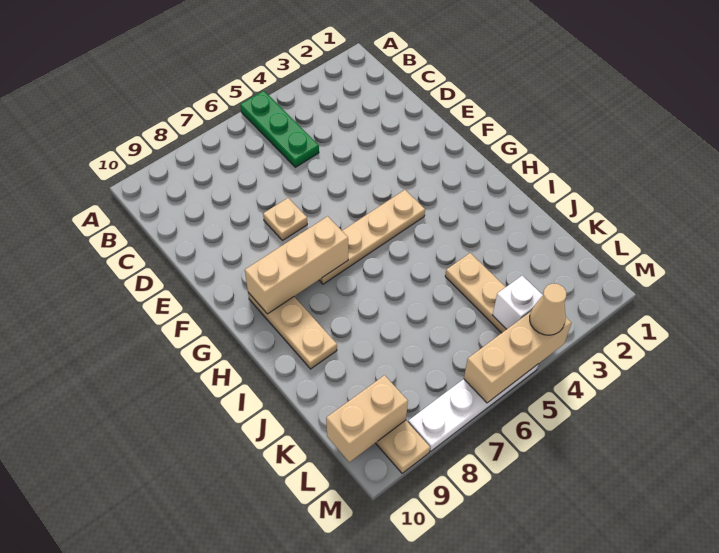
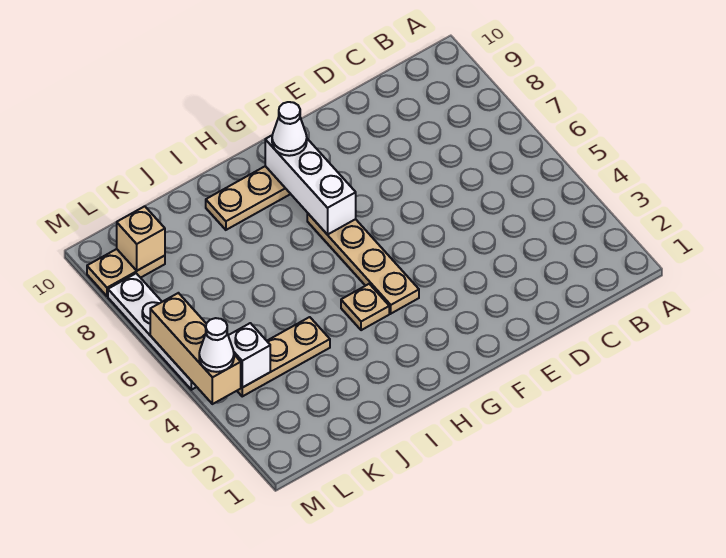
green 1x3 plate [240,91,319,167] -> none
tan 1x1 plate [263,198,307,241] -> tan 1x1 plate moved to [341,284,389,330]
tan 1x3 brick [245,216,348,314] -> white 1x3 brick [265,135,356,235]
none -> white 1x1 cone [272,102,307,156]
tan 1x2 brick [326,375,408,462] -> tan 1x1 brick [117,206,165,271]
tan 1x1 cone [530,284,566,335] -> white 1x1 cone [199,318,234,372]

